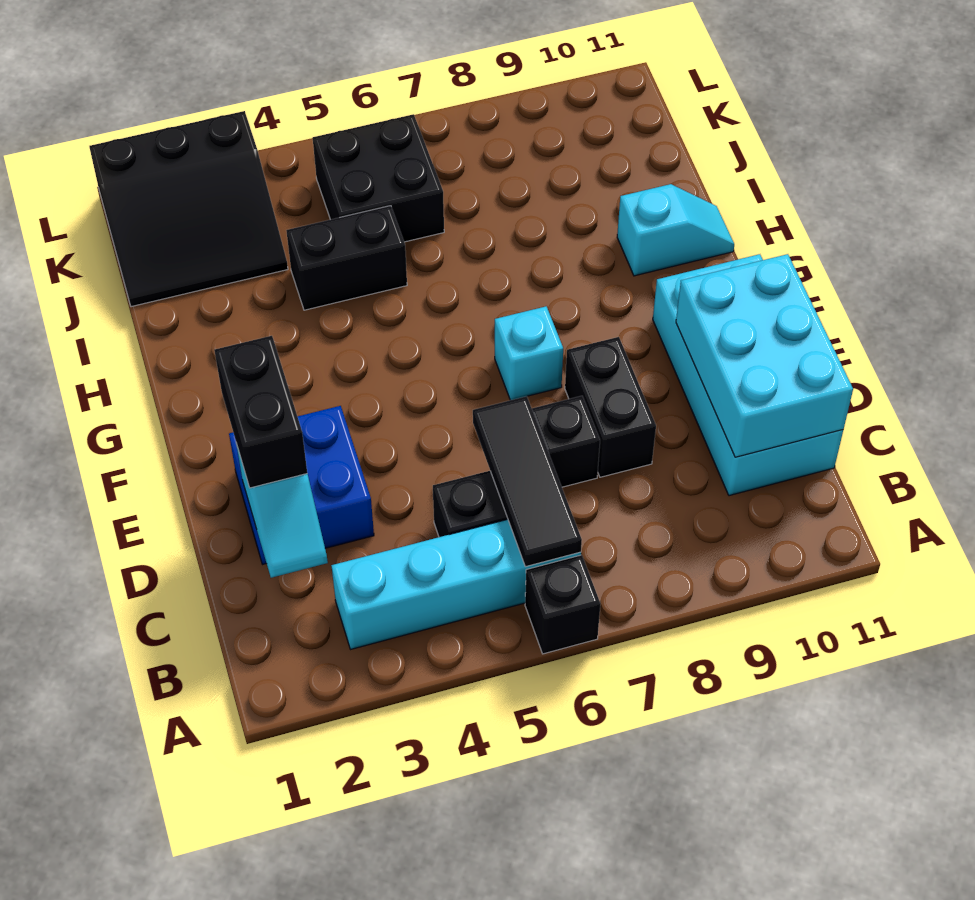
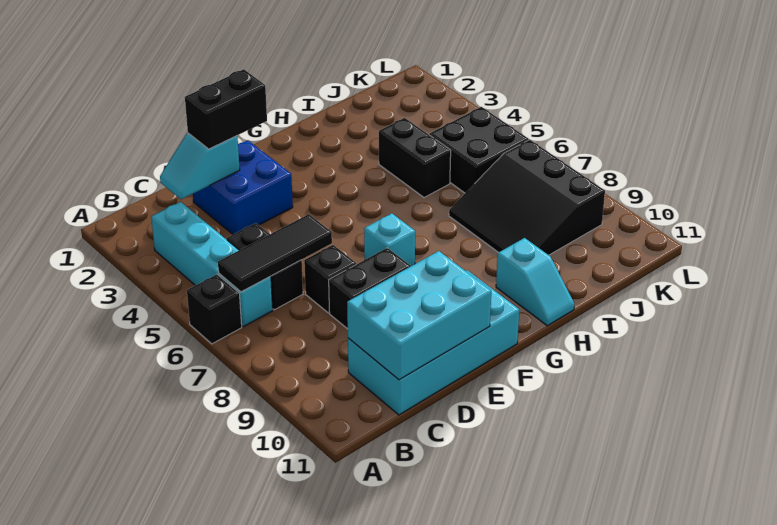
black 3x3 slope [89,111,288,307] -> black 3x3 slope moved to [449,140,605,255]

